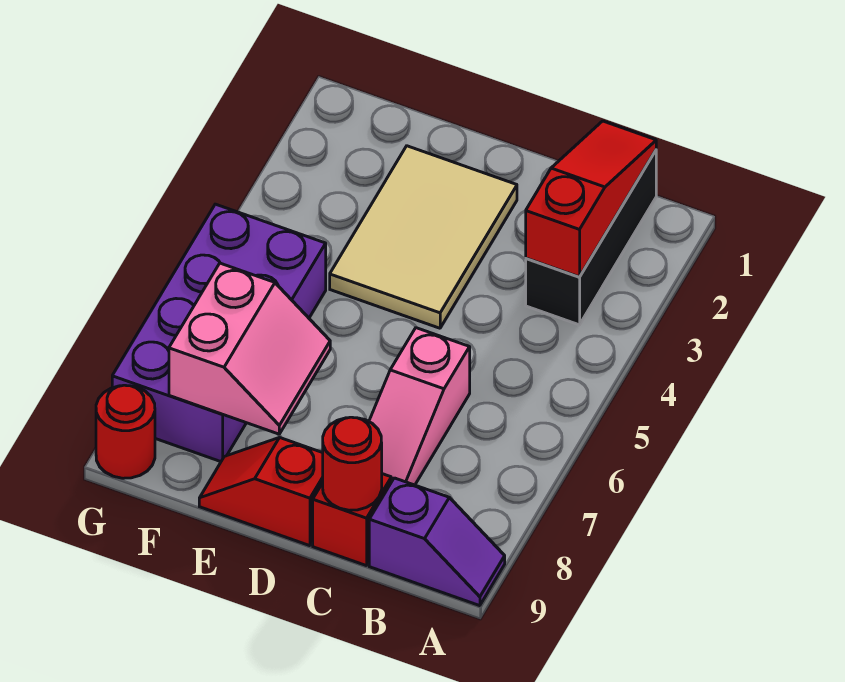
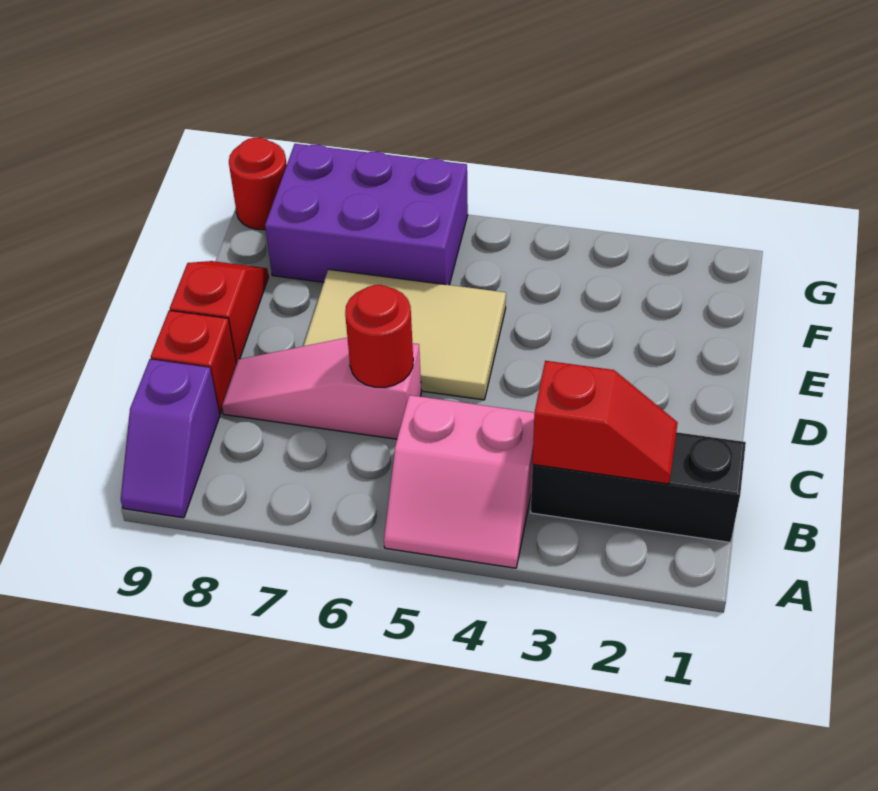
red 1x3 slope [526,121,656,277] -> red 1x2 slope [533,361,678,484]
red 1x1 round brick [323,417,382,510] -> red 1x1 round brick moved to [345,285,413,387]
tan 2x3 tile [330,146,517,328] -> tan 2x3 tile moved to [304,269,506,400]
pink 2x2 slope [169,263,330,434] -> pink 2x2 slope moved to [384,395,534,568]
purple 2x4 brick [112,204,326,462] -> purple 2x3 brick [265,144,468,285]

